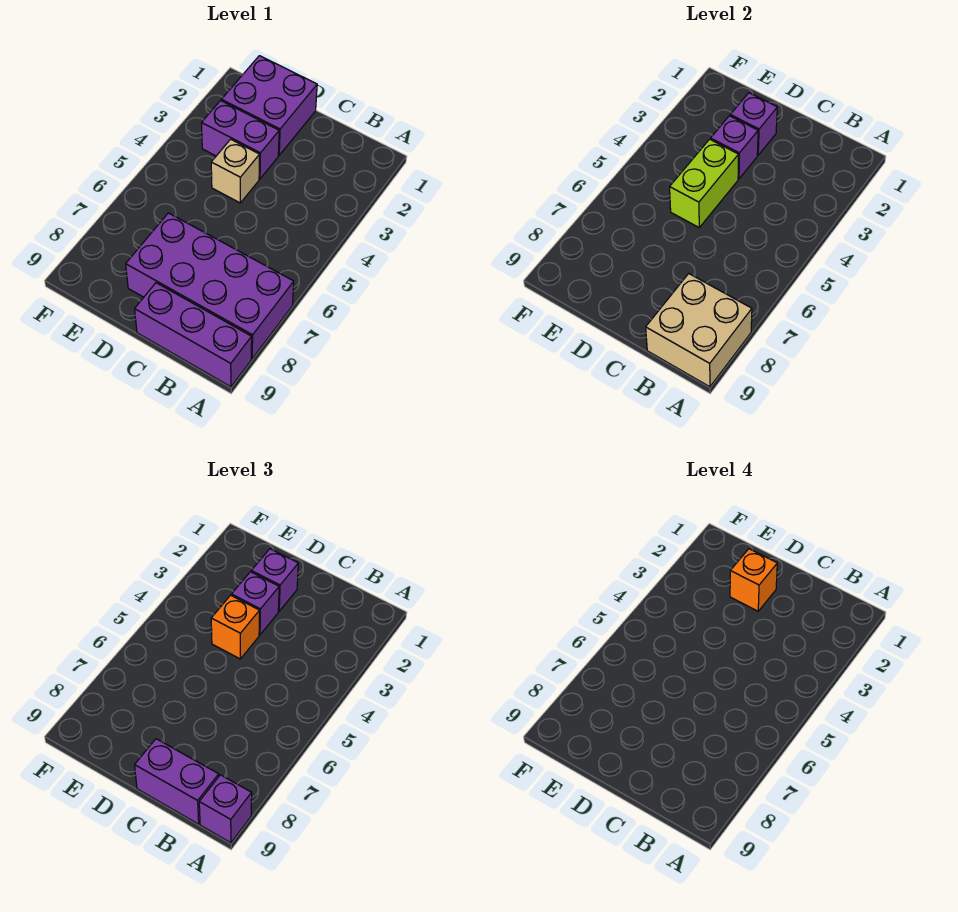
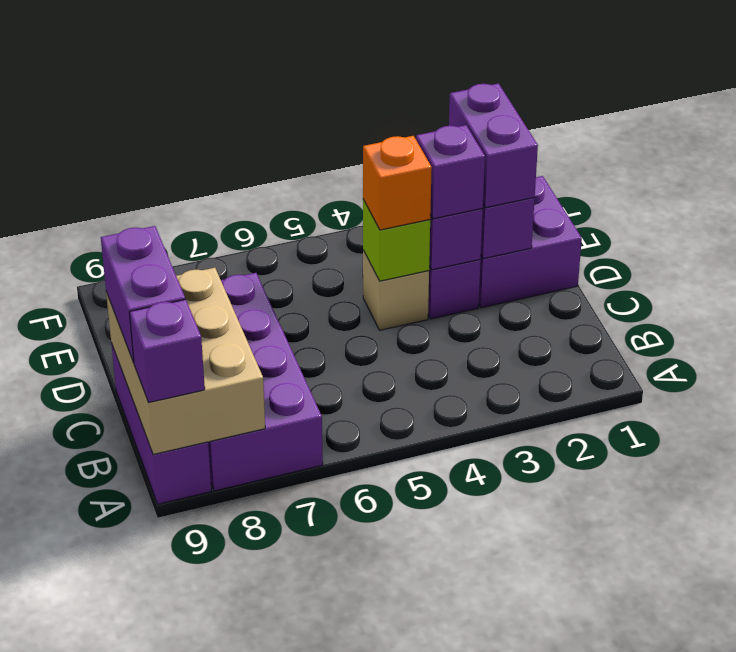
tan 2x2 brick [646,274,752,387] -> tan 2x3 brick [106,268,265,454]
purple 1x1 brick [251,549,298,611] -> purple 1x2 brick [449,83,538,208]
orange 1x1 brick [730,549,777,611] -> none
lime 1x2 brick [670,139,739,227] -> lime 1x1 brick [363,200,430,281]

